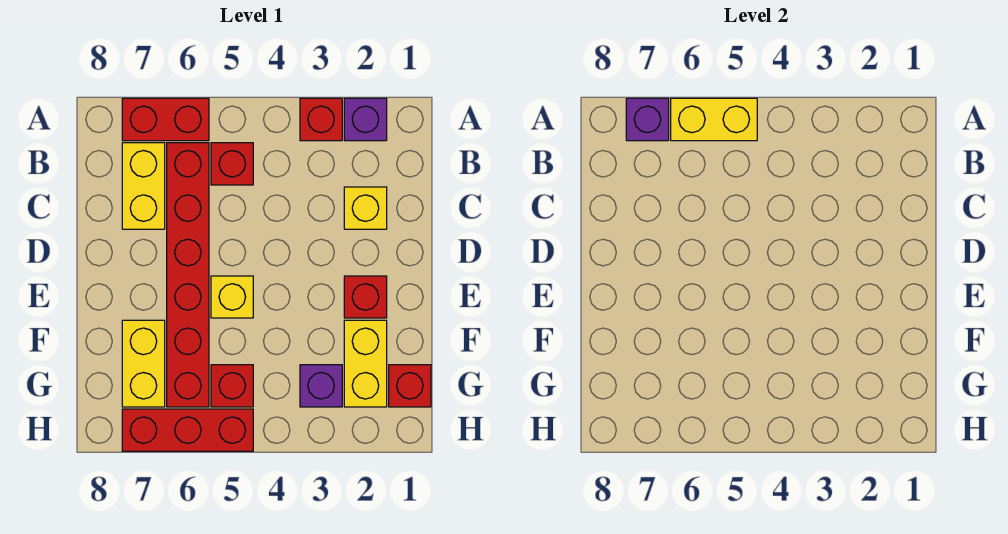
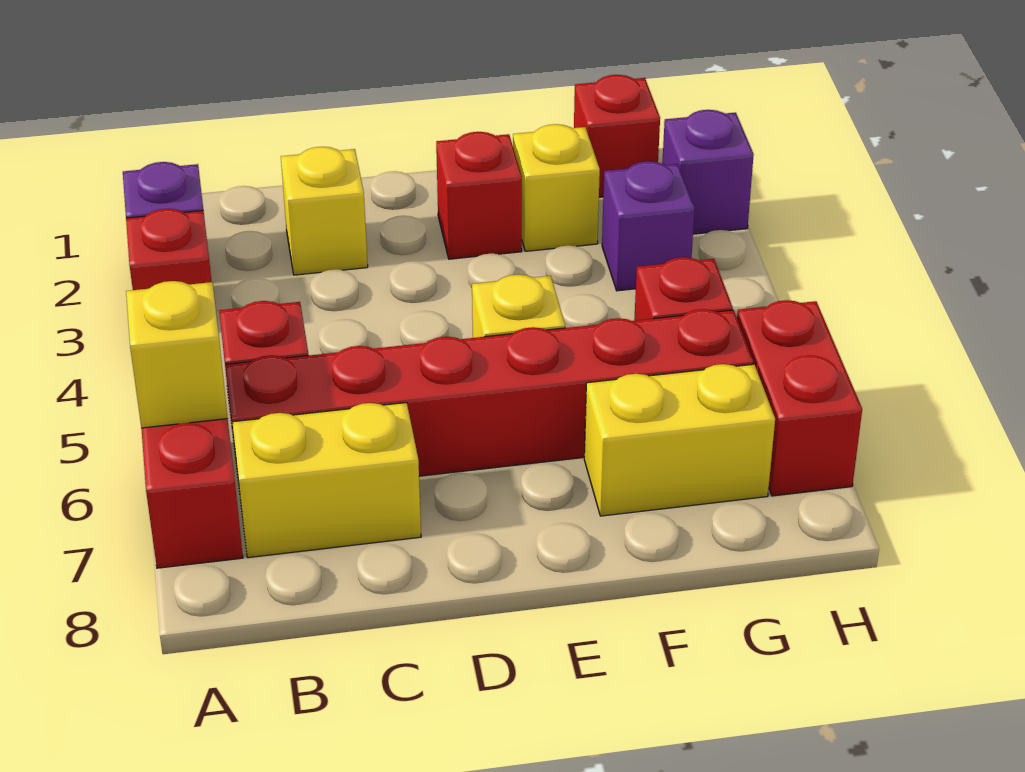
yellow 1x2 brick [671,98,757,141] -> yellow 1x1 brick [126,281,228,428]
purple 1x1 brick [626,98,669,141] -> purple 1x1 brick moved to [662,110,754,234]
yellow 1x2 brick [344,320,387,407] -> yellow 1x1 brick [513,124,600,251]
red 1x3 brick [122,409,253,451] -> red 1x2 brick [737,300,862,496]

